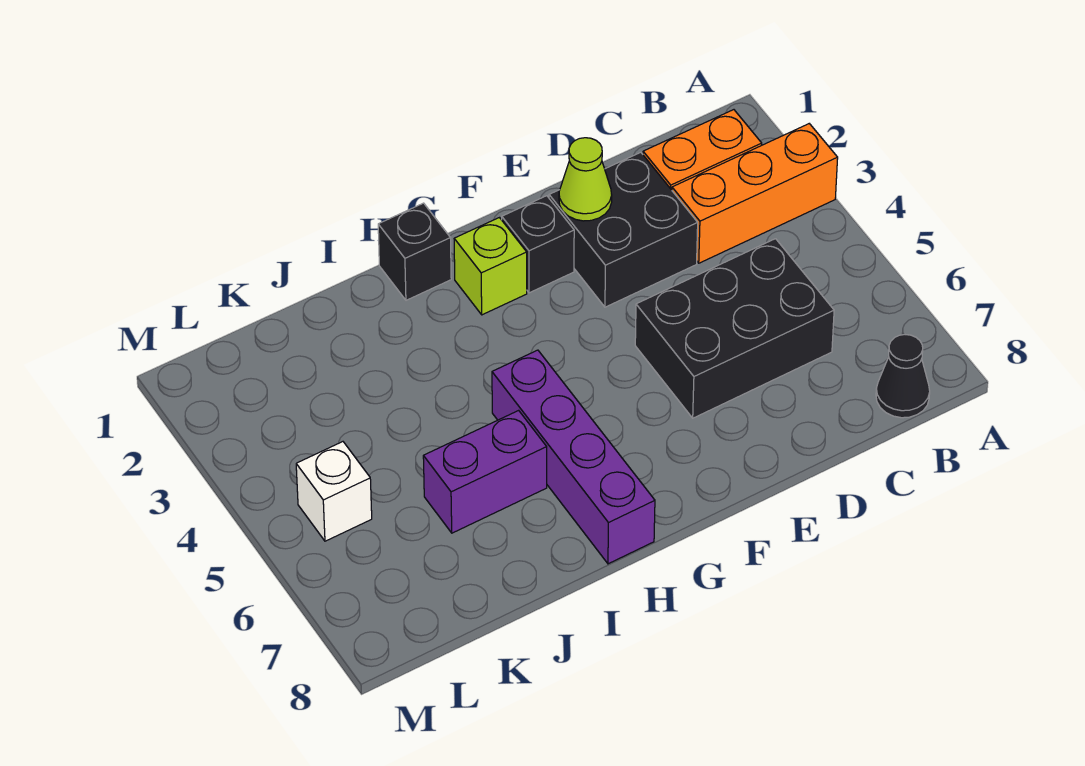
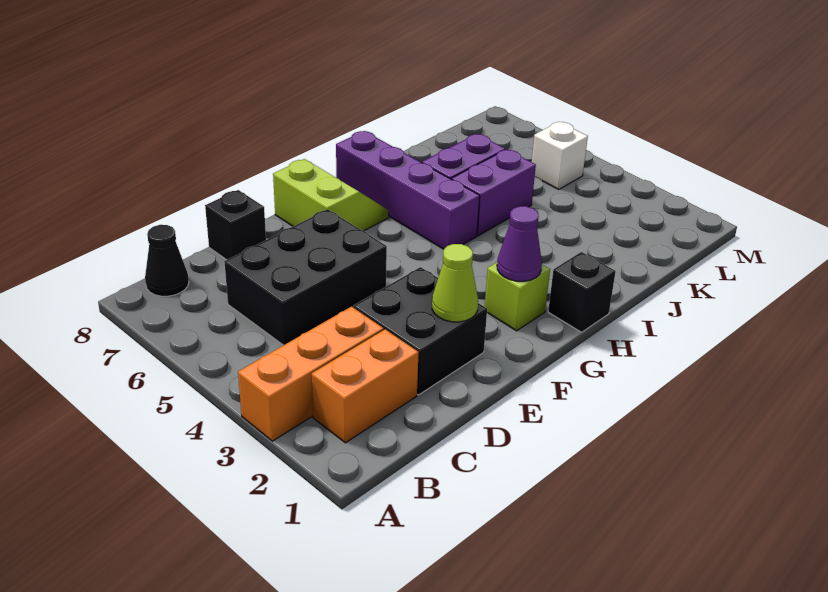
black 1x1 brick [502,196,574,293] -> black 1x1 brick moved to [205,190,266,260]
none -> lime 2x2 slope [273,159,389,231]
none -> purple 1x1 cone [497,206,542,281]
none -> purple 1x2 brick [452,149,536,236]

